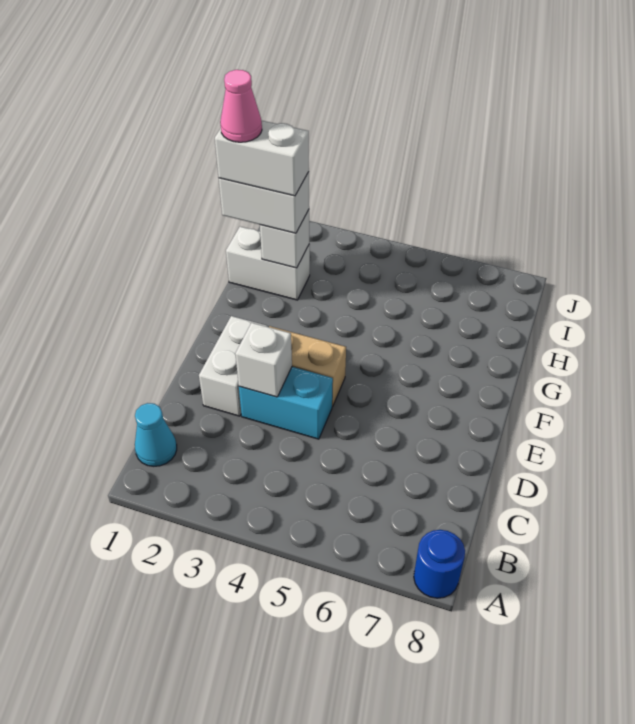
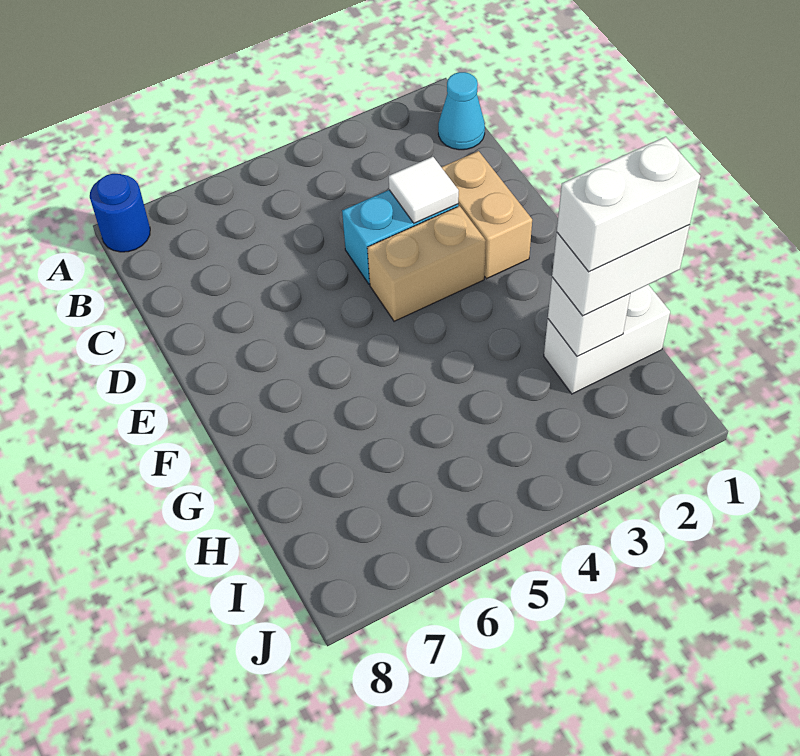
white 1x2 brick [199,316,268,416] -> tan 1x2 brick [441,151,532,279]
white 1x1 brick [235,323,292,397] -> white 1x1 tile [389,157,459,223]
pink 1x1 cone [220,70,262,142] -> none

